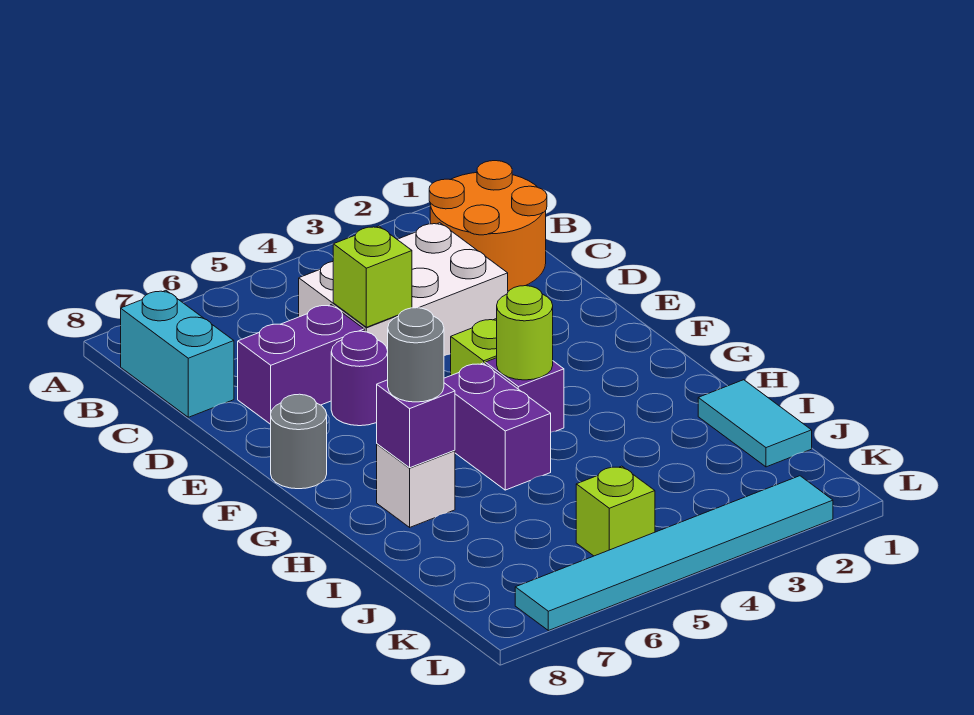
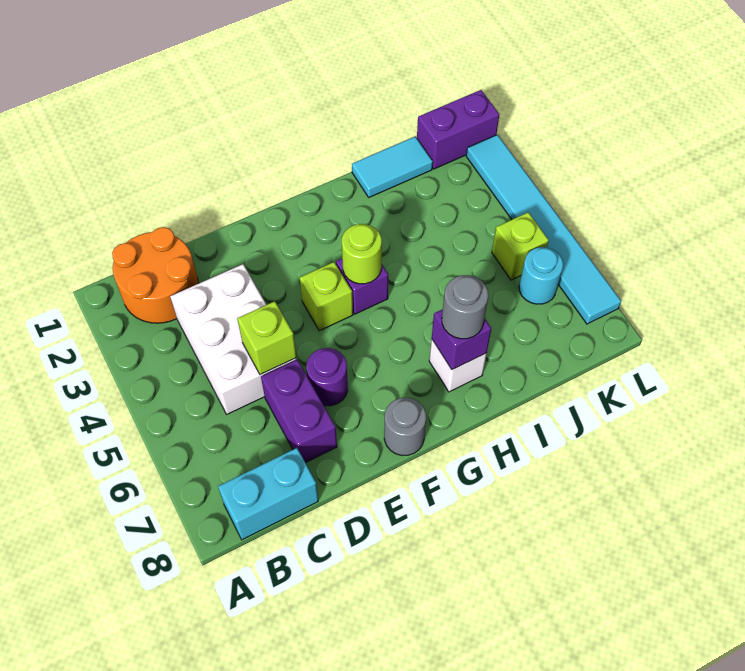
purple 1x2 brick [444,363,551,490] -> purple 1x2 brick moved to [417,90,499,169]
none -> cyan 1x1 round brick [519,247,563,304]

